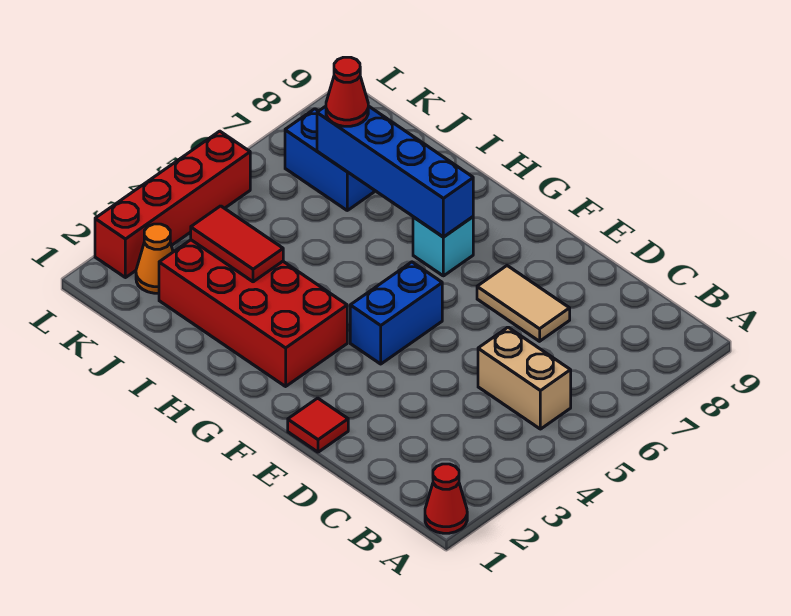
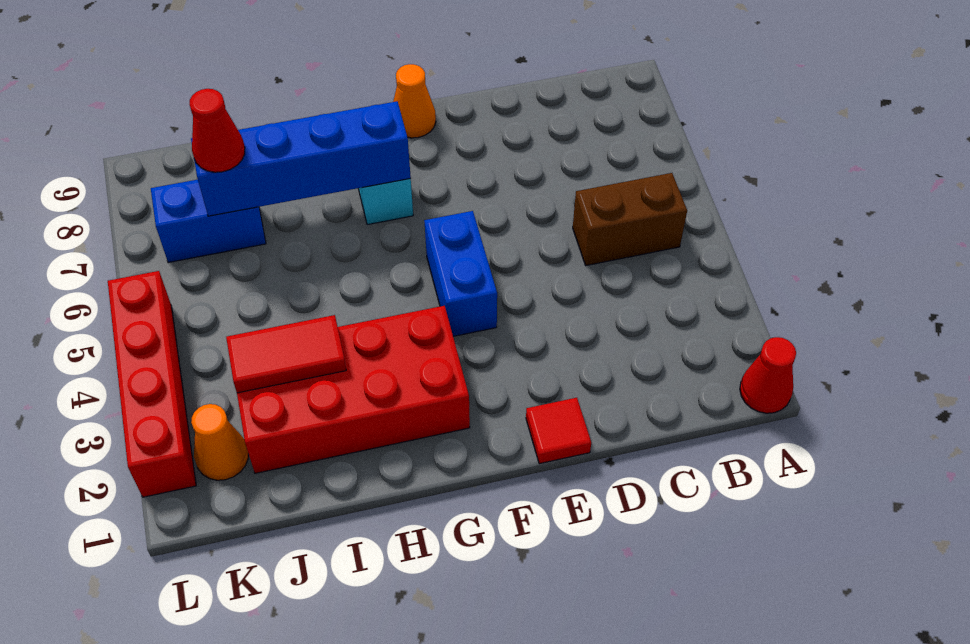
tan 1x2 brick [478,327,571,429] -> brown 1x2 brick [573,173,687,266]
tan 1x2 tile [477,266,570,341] -> none
none -> orange 1x1 cone [393,64,436,138]

